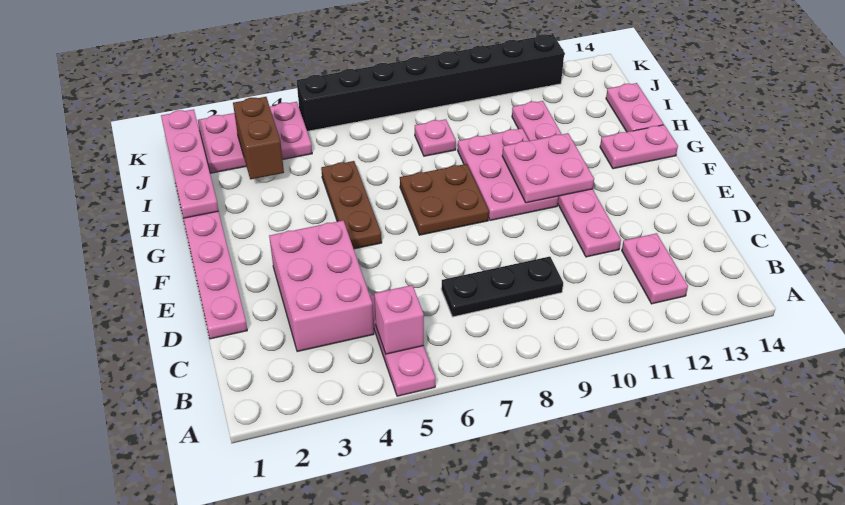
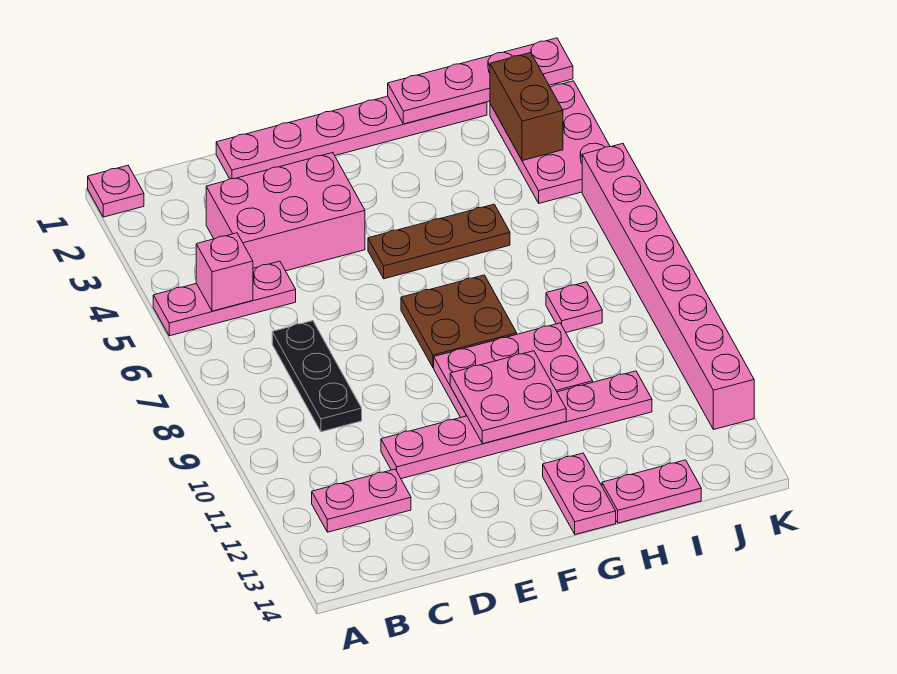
none -> pink 1x1 plate [88,165,144,217]
brown 1x2 brick [233,97,284,179] -> brown 1x2 brick turned to [490,53,563,161]
black 1x8 brick [297,34,564,131] -> pink 1x8 brick [582,144,754,430]

